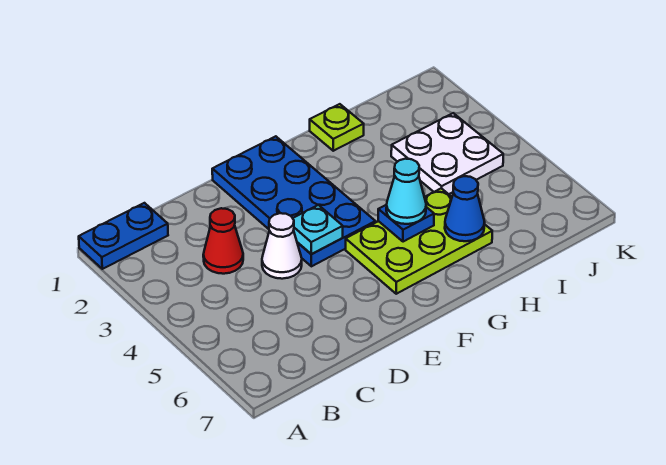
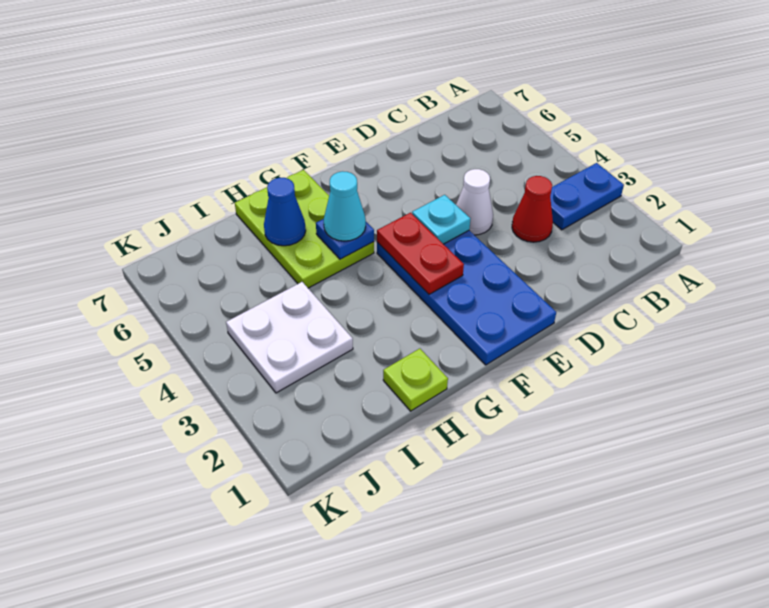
blue 1x2 plate [79,203,168,269] -> blue 1x2 plate moved to [550,163,624,230]
none -> red 1x2 plate [377,213,464,294]
lime 2x3 plate [346,188,492,294] -> lime 2x3 plate turned to [235,170,374,288]

